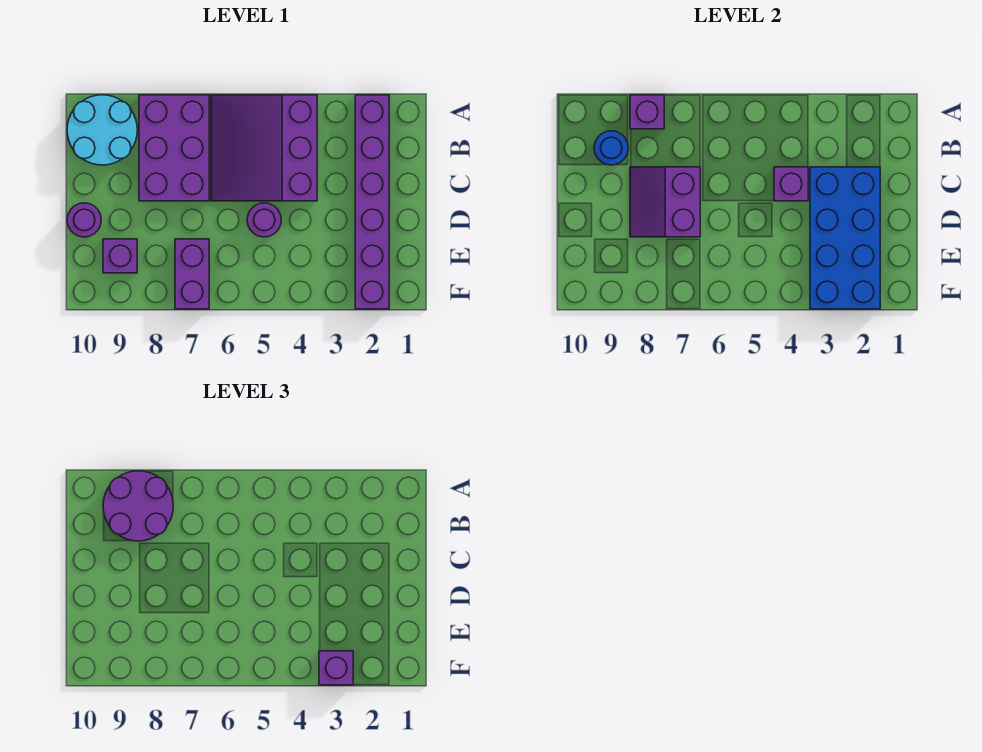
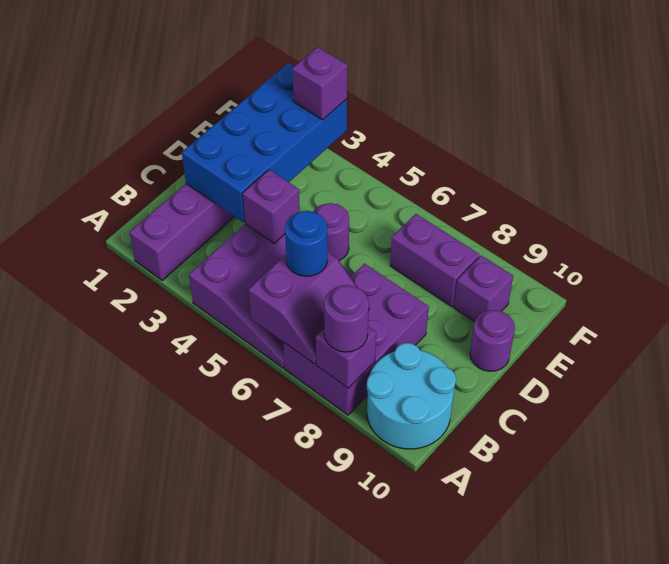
purple 2x2 round brick [103,471,173,541] -> purple 1x1 round brick [324,285,369,352]
blue 1x1 round brick [594,131,628,165] -> blue 1x1 round brick moved to [285,211,328,276]
purple 2x2 slope [630,167,700,237] -> purple 2x2 slope moved to [249,253,369,364]
purple 1x2 brick [175,239,209,309] -> purple 1x2 brick turned to [390,214,479,307]

